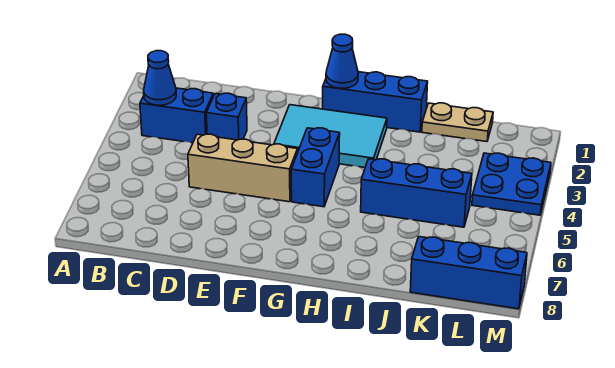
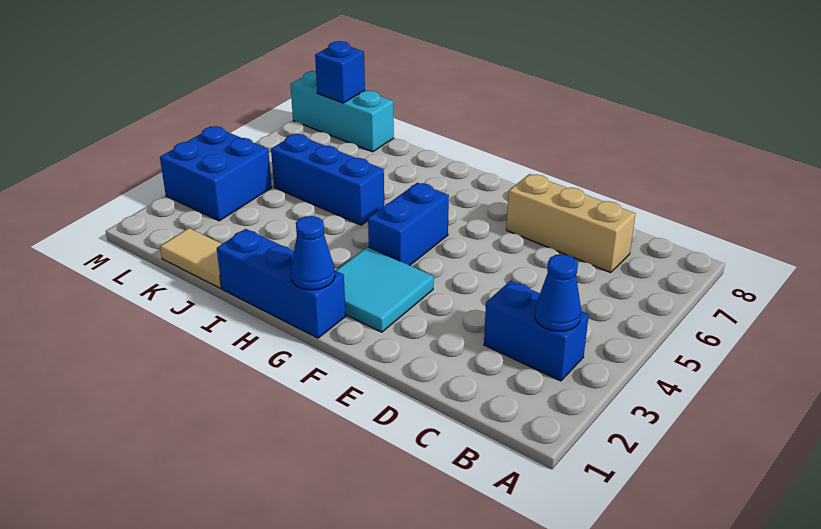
blue 1x1 brick [206,93,247,140] -> blue 1x1 brick moved to [315,41,365,103]
tan 1x3 brick [188,134,297,202] -> tan 1x3 brick moved to [506,174,635,273]
cyan 2x3 tile [274,105,387,168] -> cyan 2x2 tile [336,247,434,332]
tan 1x2 plate [422,103,493,142] -> tan 1x2 tile [160,228,222,288]
blue 1x3 brick [410,237,527,309] -> cyan 1x3 brick [290,71,394,152]
blue 2x2 plate [472,153,551,215] -> blue 2x2 brick [160,126,272,221]

